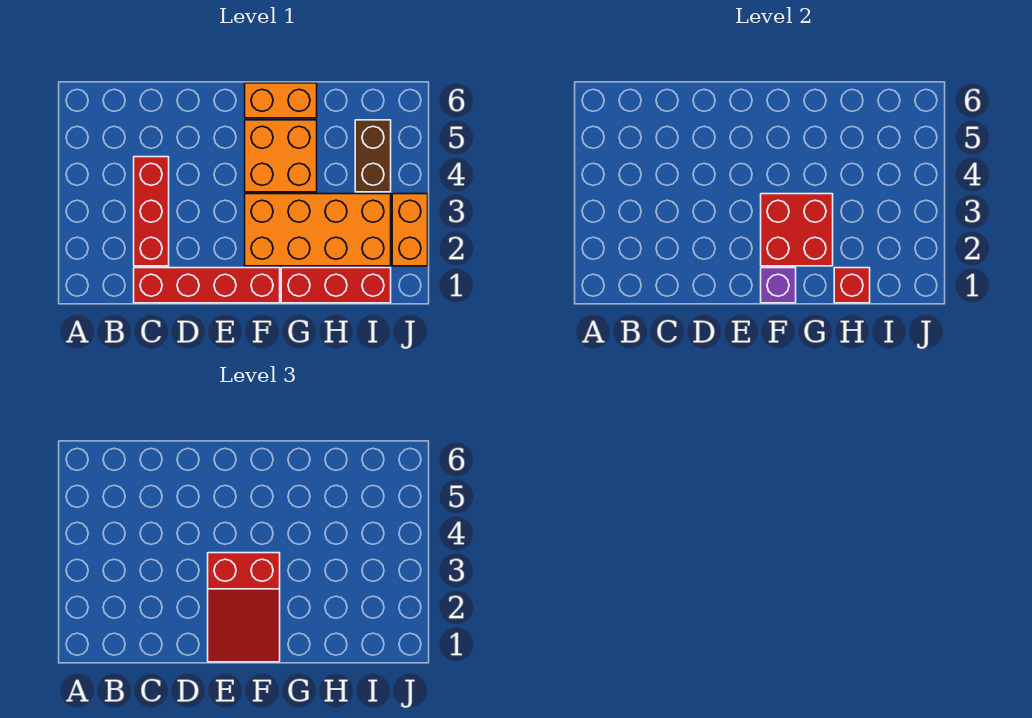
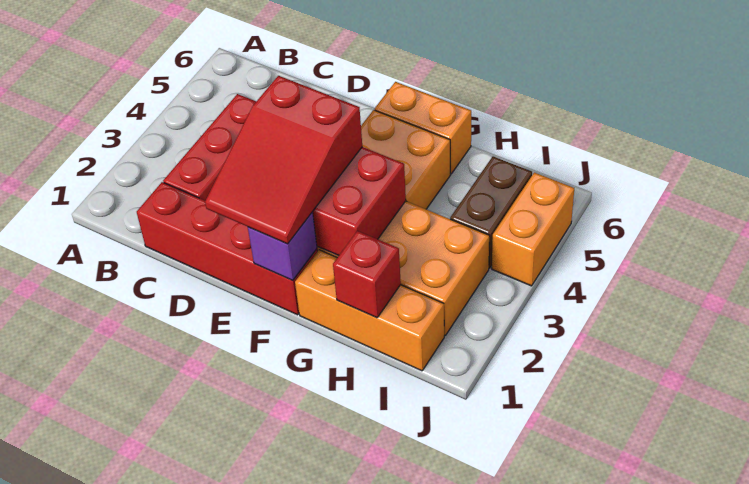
red 1x3 brick [281,268,391,303] -> orange 1x3 brick [295,250,444,371]
orange 1x2 brick [392,194,428,266] -> orange 1x2 brick moved to [492,172,574,286]

